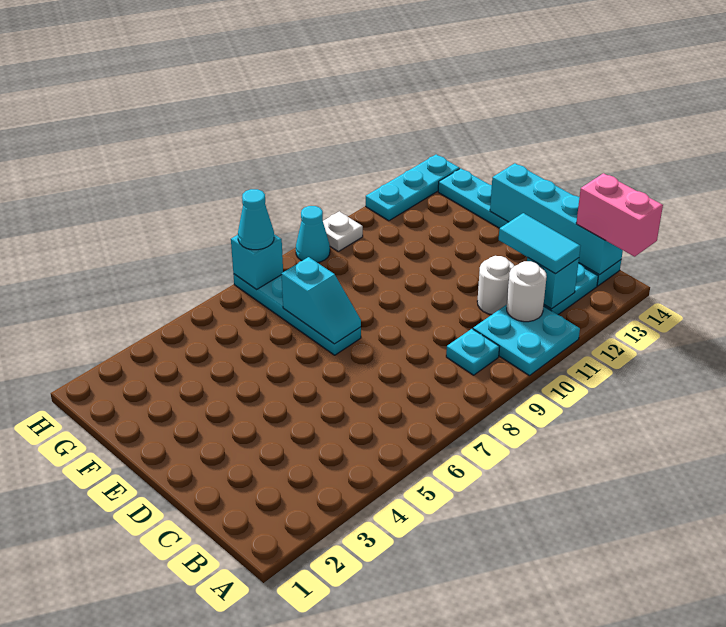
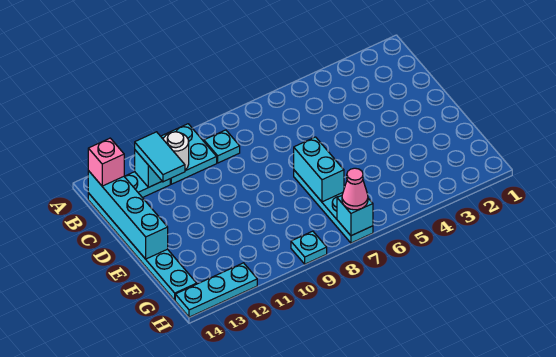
pink 1x2 brick [576,173,663,257] -> pink 1x1 brick [88,138,124,186]
white 1x1 round brick [477,256,514,315] -> none
cyan 1x2 slope [282,257,361,344] -> cyan 1x2 brick [294,137,344,202]
cyan 1x1 cone [238,189,274,250] -> pink 1x1 cone [342,168,368,210]
cyan 1x1 cone [296,206,330,263] -> cyan 1x1 plate [291,231,327,264]
white 1x1 plate [323,211,363,251] -> none

